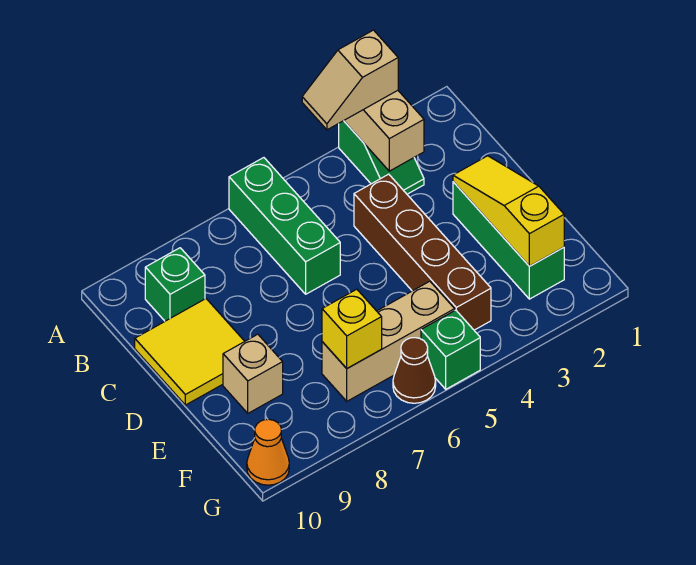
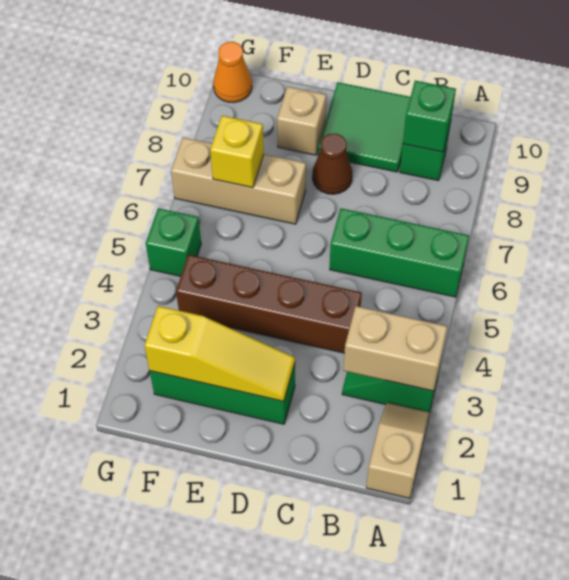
tan 1x2 slope [302,30,398,130] -> tan 1x2 slope moved to [366,403,430,498]
none -> green 1x1 brick [403,81,456,152]
yellow 2x2 tile [135,299,245,405] -> green 2x2 tile [318,82,410,172]
tan 1x3 brick [322,281,455,401] -> tan 1x3 brick turned to [171,137,306,224]
brown 1x1 cone [393,338,436,403] -> brown 1x1 cone moved to [312,134,352,194]

